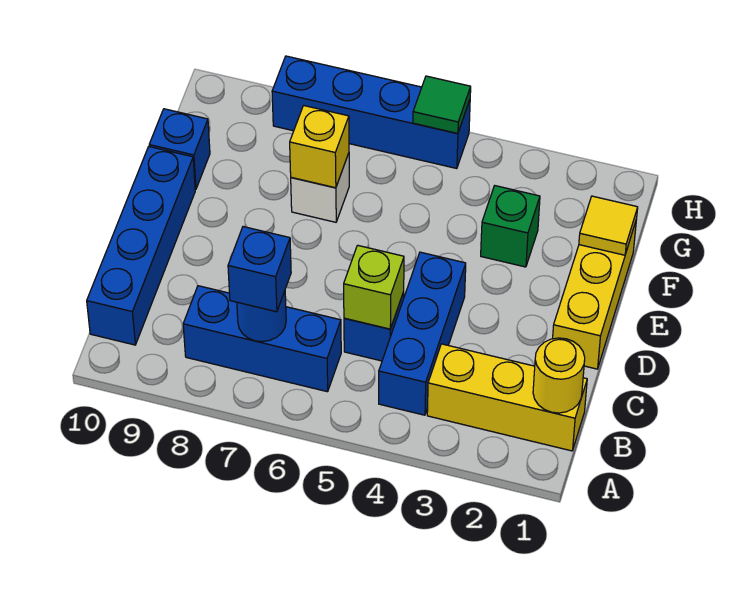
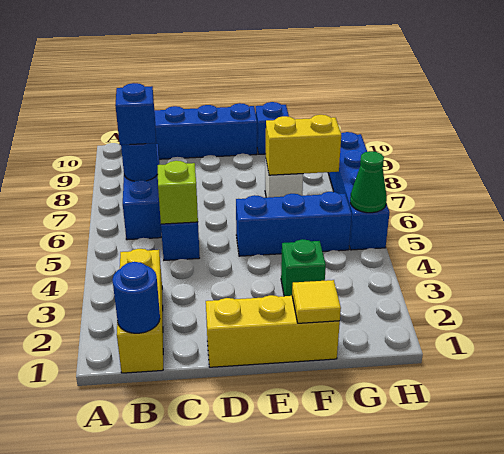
yellow 1x1 round brick [533,338,585,413] -> blue 1x1 round brick [112,262,160,333]
blue 1x3 brick [379,252,466,415] -> blue 1x3 brick moved to [236,192,352,256]
yellow 1x1 brick [290,106,349,188] -> yellow 1x2 brick [266,115,341,175]
green 1x1 tile [413,76,471,134] -> green 1x1 cone [350,151,387,213]

